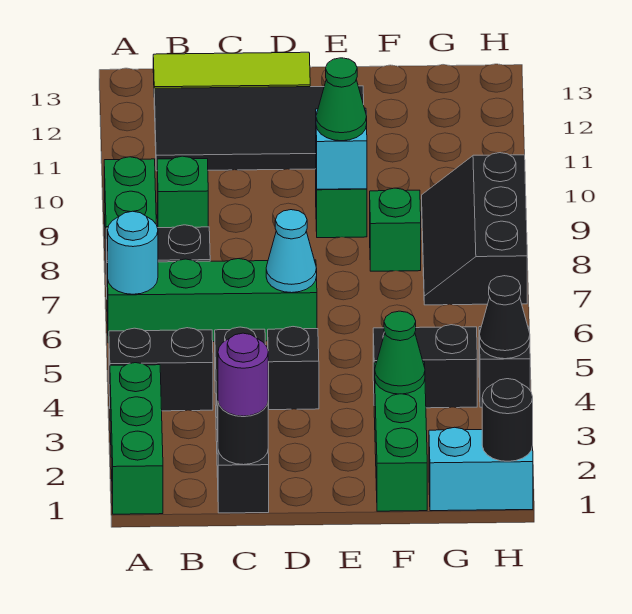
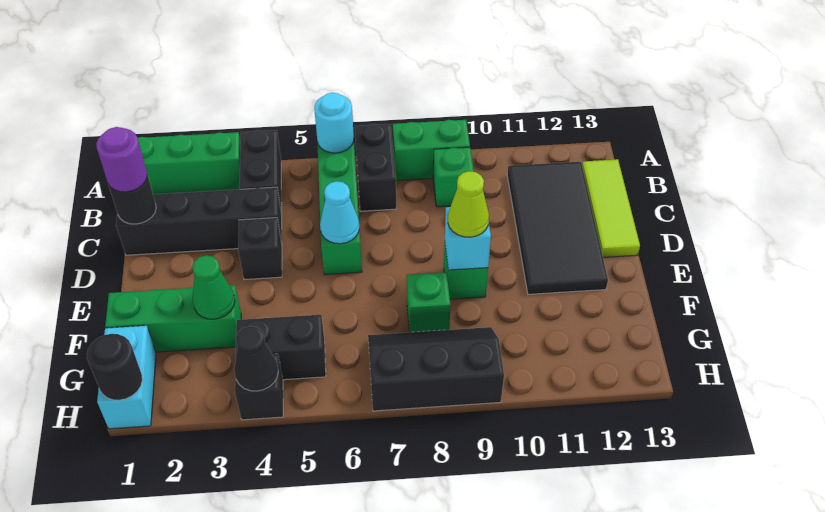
green 1x1 cone [316,58,367,141] -> lime 1x1 cone [448,171,489,237]
black 1x2 brick [373,325,477,408] -> black 1x2 brick turned to [236,315,326,380]

